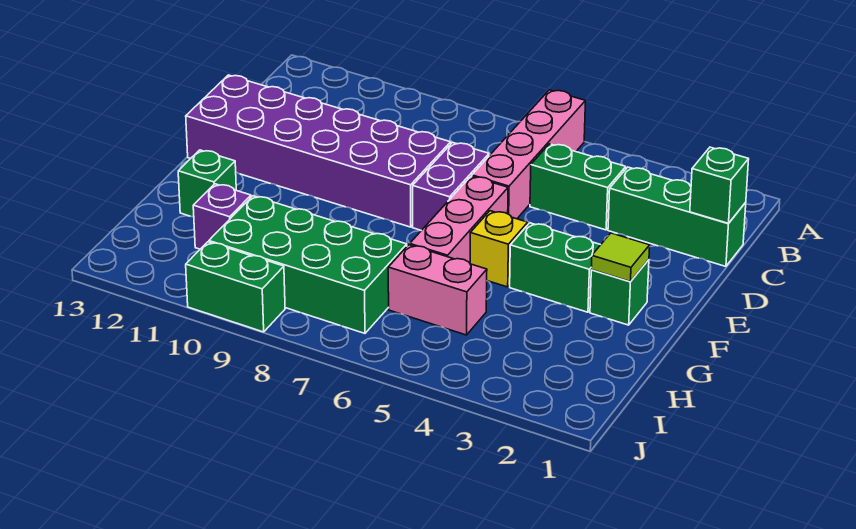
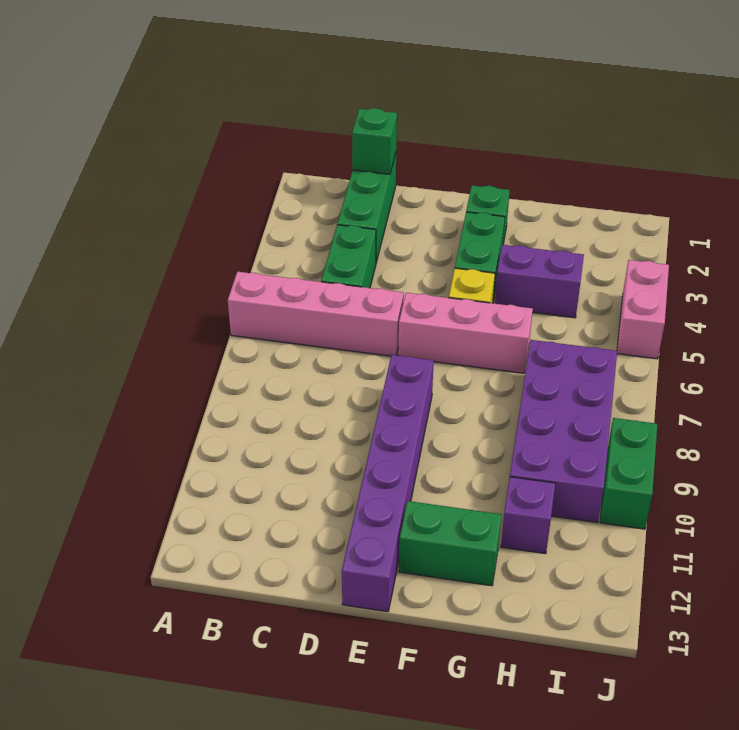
purple 1x2 brick [413,142,489,230] -> purple 1x2 brick moved to [495,245,584,318]
purple 2x6 brick [186,75,451,227] -> purple 1x6 brick [342,355,434,612]
lime 1x1 tile [591,233,650,282] -> none
green 1x1 brick [178,150,236,217] -> green 1x2 brick [399,501,502,586]
pink 1x2 brick [388,245,487,335] -> pink 1x2 brick moved to [617,260,669,359]
green 2x4 brick [209,196,407,333] -> purple 2x4 brick [510,340,617,523]

